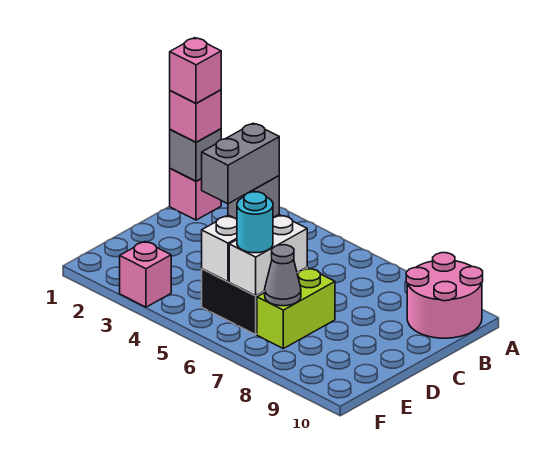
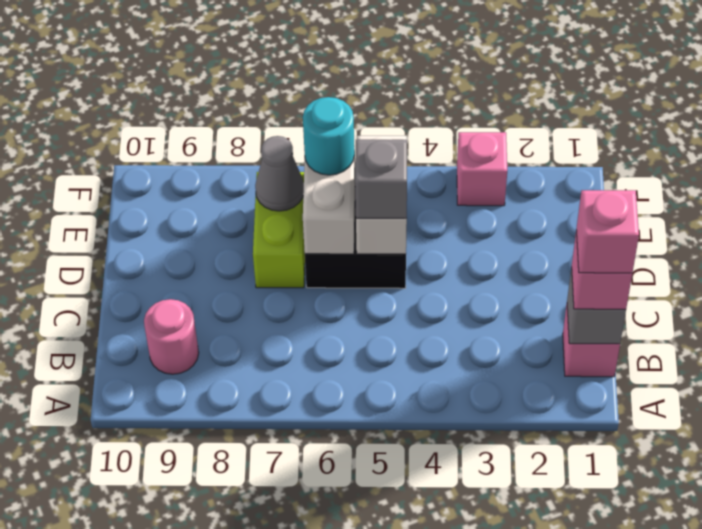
pink 2x2 round brick [406,253,483,338] -> pink 1x1 round brick [144,299,199,374]
grey 1x2 brick [201,123,279,204] -> none

